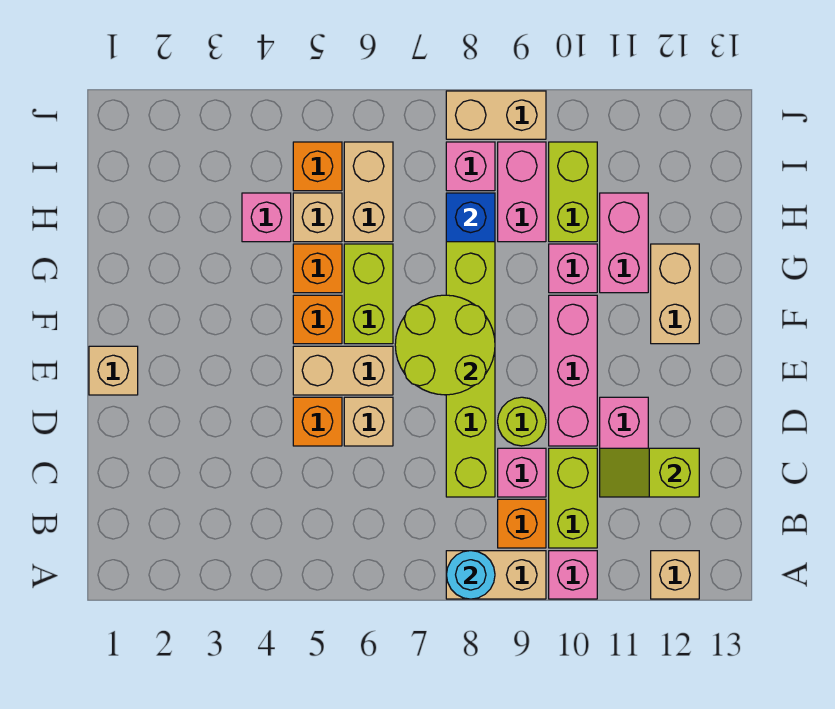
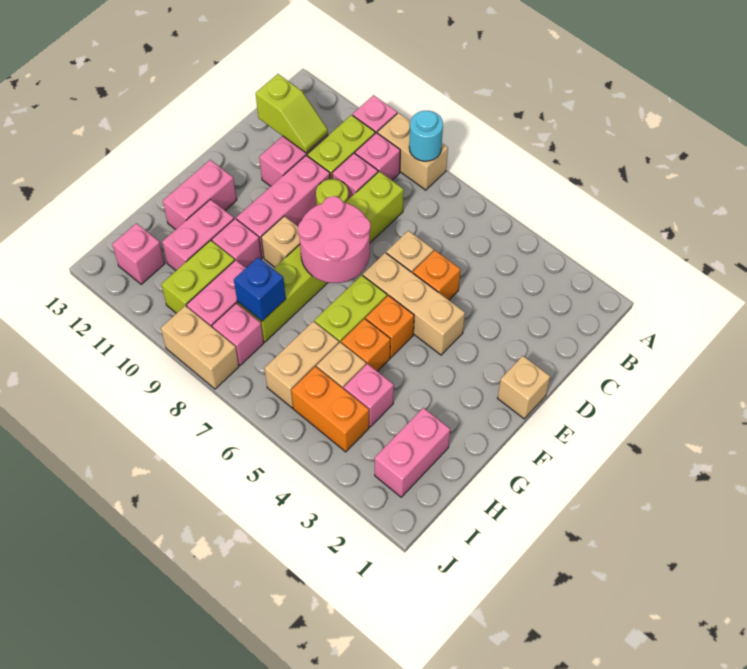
tan 1x1 brick [651,551,699,599] -> tan 1x1 brick moved to [261,216,300,267]
orange 1x1 brick [498,499,546,548] -> pink 1x1 brick [355,133,400,180]
tan 1x2 brick [293,346,393,395] -> tan 1x3 brick [363,253,465,355]
lime 2x2 round brick [395,295,495,395] -> pink 2x2 round brick [298,196,371,283]
tan 1x2 brick [651,244,699,344] -> pink 1x2 brick [163,160,237,229]
none -> pink 1x2 brick [375,408,450,497]
orange 1x1 brick [293,142,342,191] -> orange 1x2 brick [291,366,369,452]
none -> pink 1x1 brick [112,223,165,284]

